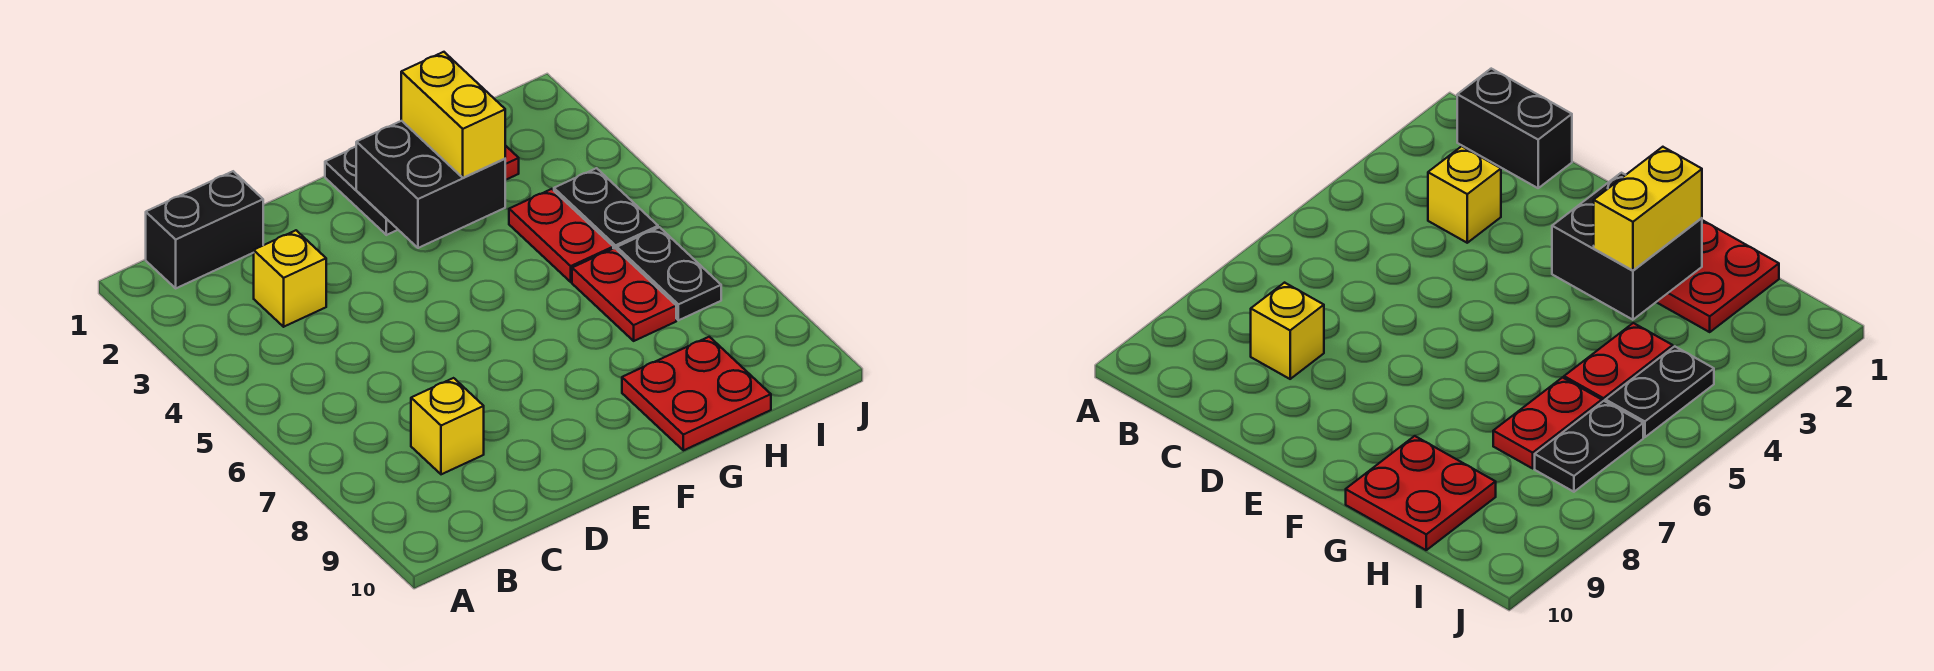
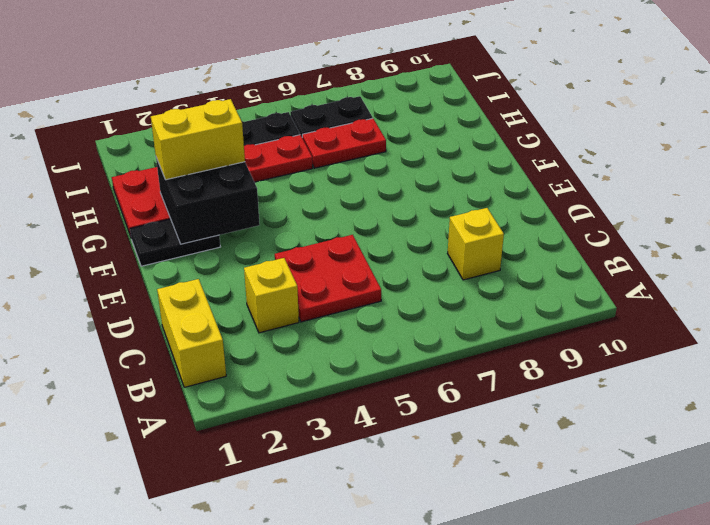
black 1x2 brick [146,171,263,288] -> yellow 1x2 brick [157,279,226,387]
red 2x2 plate [622,337,771,450] -> red 2x2 plate moved to [275,235,381,322]

